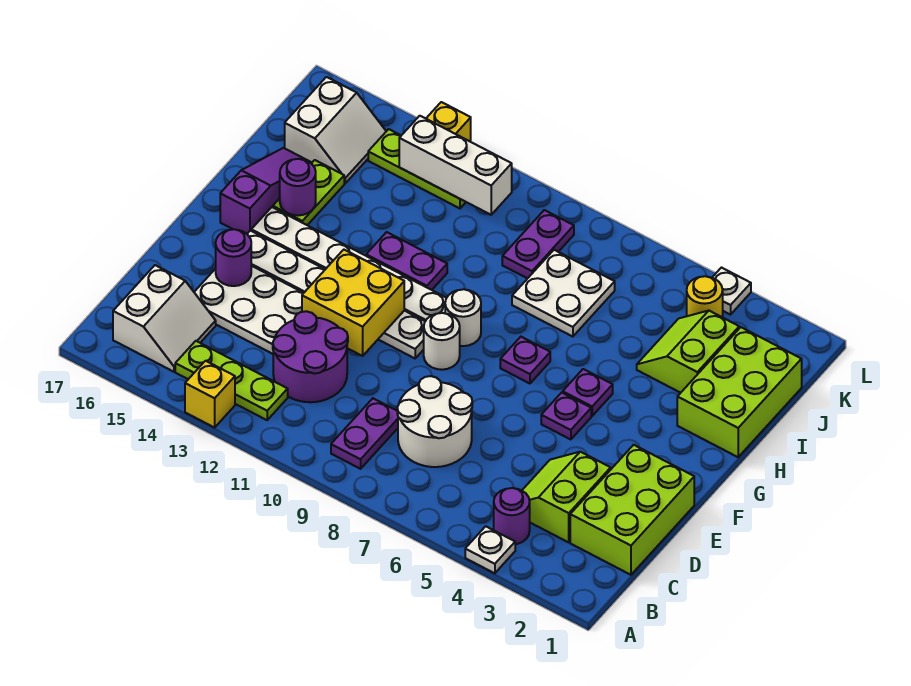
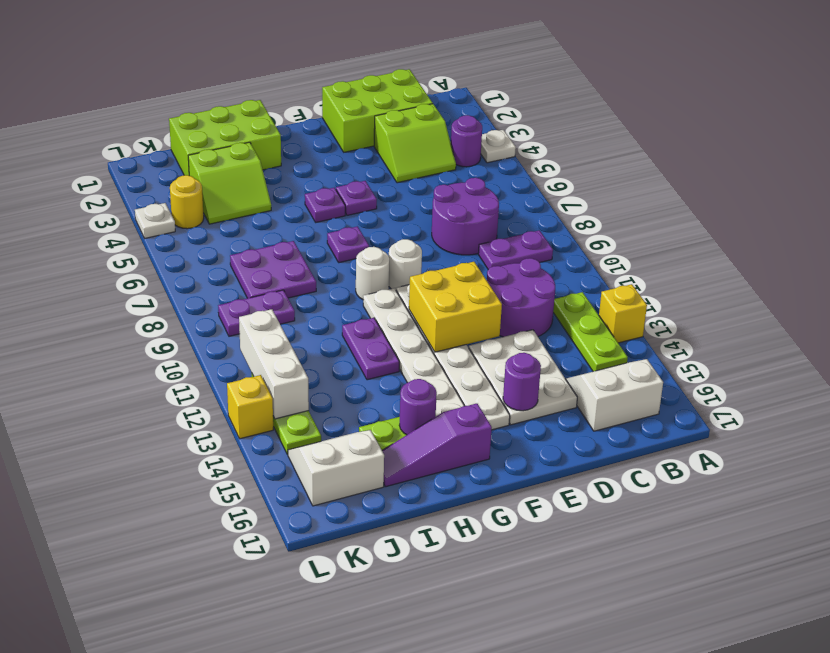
white 2x2 round brick [397,376,472,467] -> purple 2x2 round brick [432,178,499,255]
white 2x2 plate [512,250,615,337] -> purple 2x2 plate [230,241,316,298]

